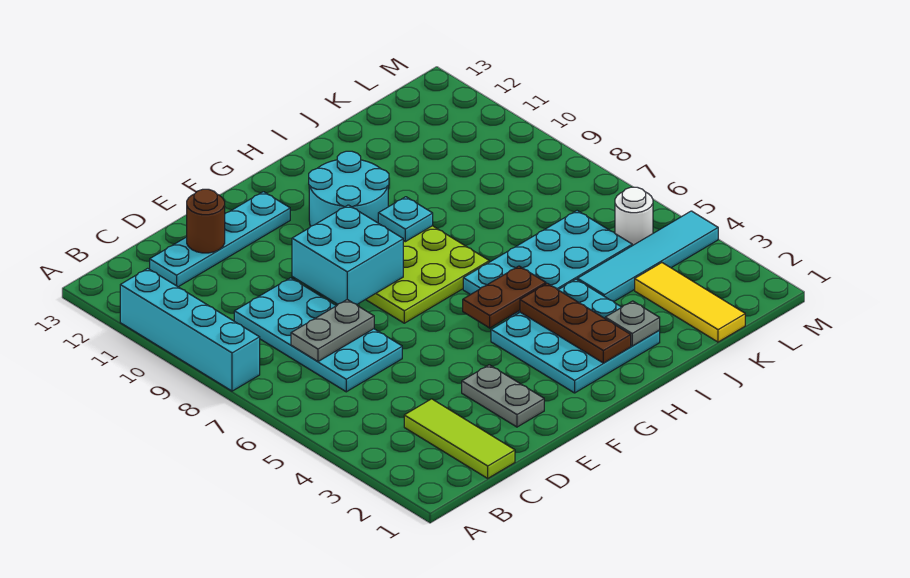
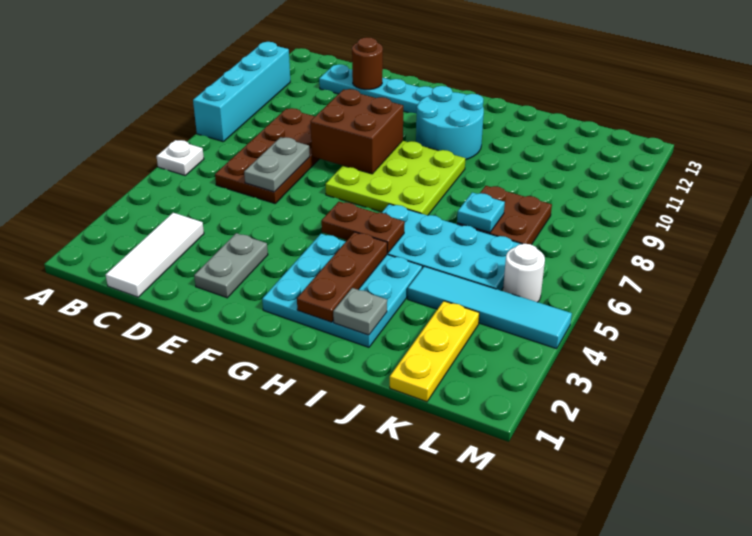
none -> white 1x1 plate [156,140,204,175]
lime 1x3 tile [404,399,515,478] -> white 1x3 tile [106,213,204,297]
cyan 2x4 plate [234,278,402,392] -> brown 2x4 plate [215,108,319,204]
grey 1x2 plate [291,300,374,362] -> grey 1x2 plate turned to [244,137,310,192]
cyan 2x2 brick [292,205,403,305] -> brown 2x2 brick [310,89,403,174]
cyan 1x1 plate [378,197,433,242] -> cyan 1x1 plate moved to [457,192,505,233]
none -> brown 2x2 plate [457,186,552,245]
yellow 1x3 tile [635,263,745,342] -> yellow 1x3 plate [390,301,479,402]

